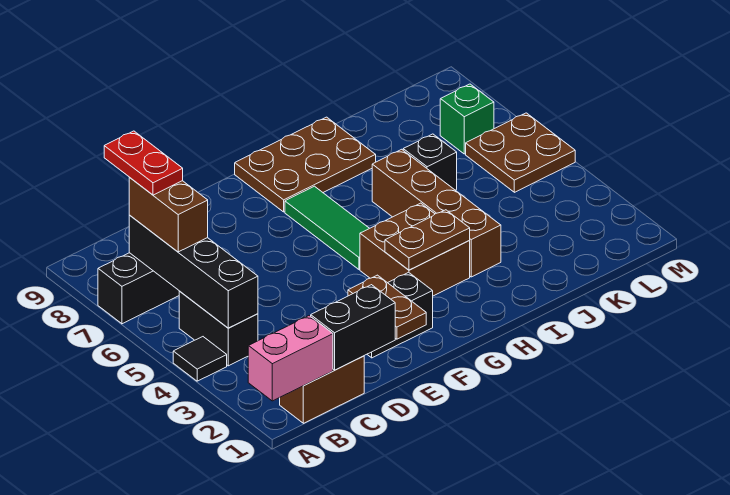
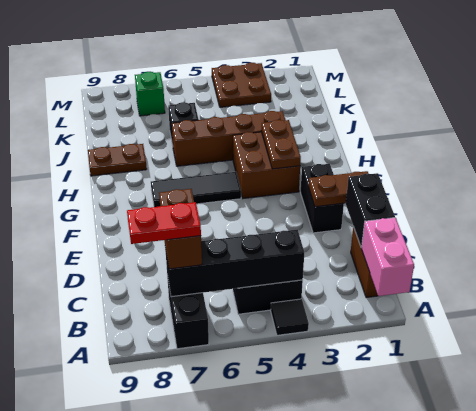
brown 1x2 brick [129,178,208,252] -> brown 1x2 brick turned to [159,189,202,269]
green 1x3 tile [285,186,369,269] -> black 1x3 tile [151,172,241,207]
brown 2x3 plate [235,117,376,212] -> brown 1x2 plate [88,144,147,176]
brown 2x2 plate [466,113,575,192] -> brown 2x2 plate moved to [212,63,271,107]

